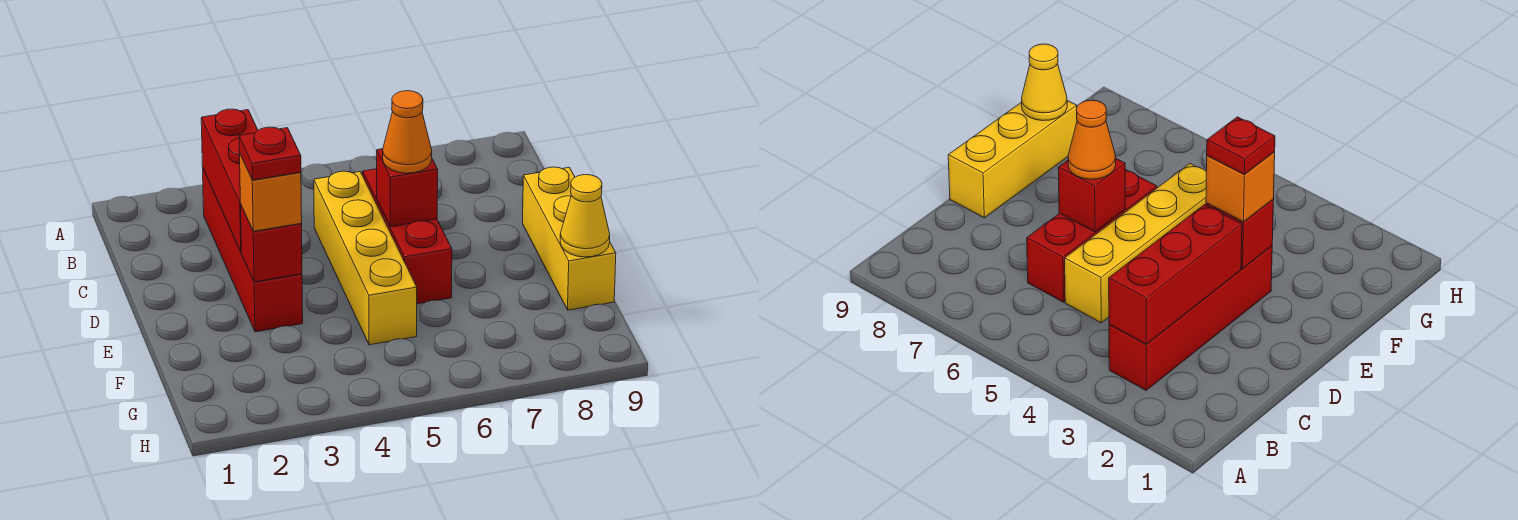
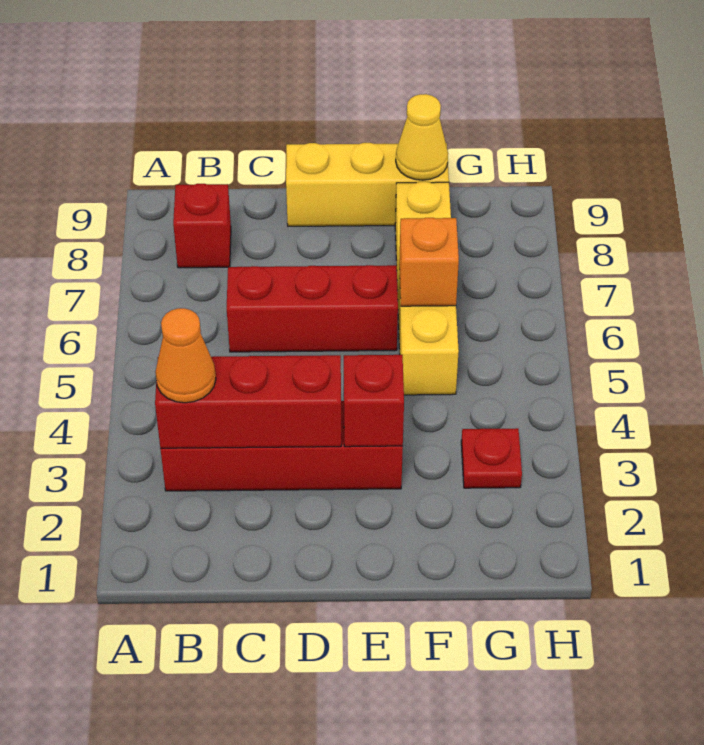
yellow 1x4 brick [314,171,417,345] -> yellow 1x4 brick turned to [395,182,459,395]
red 1x1 brick [377,149,438,227] -> red 1x1 brick moved to [173,184,231,268]
orange 1x1 cone [383,91,432,173] -> orange 1x1 cone moved to [155,308,216,403]
orange 1x1 brick [240,155,302,231] -> orange 1x1 brick moved to [399,218,459,306]
red 1x1 plate [239,127,301,180] -> red 1x1 plate moved to [461,428,522,488]

